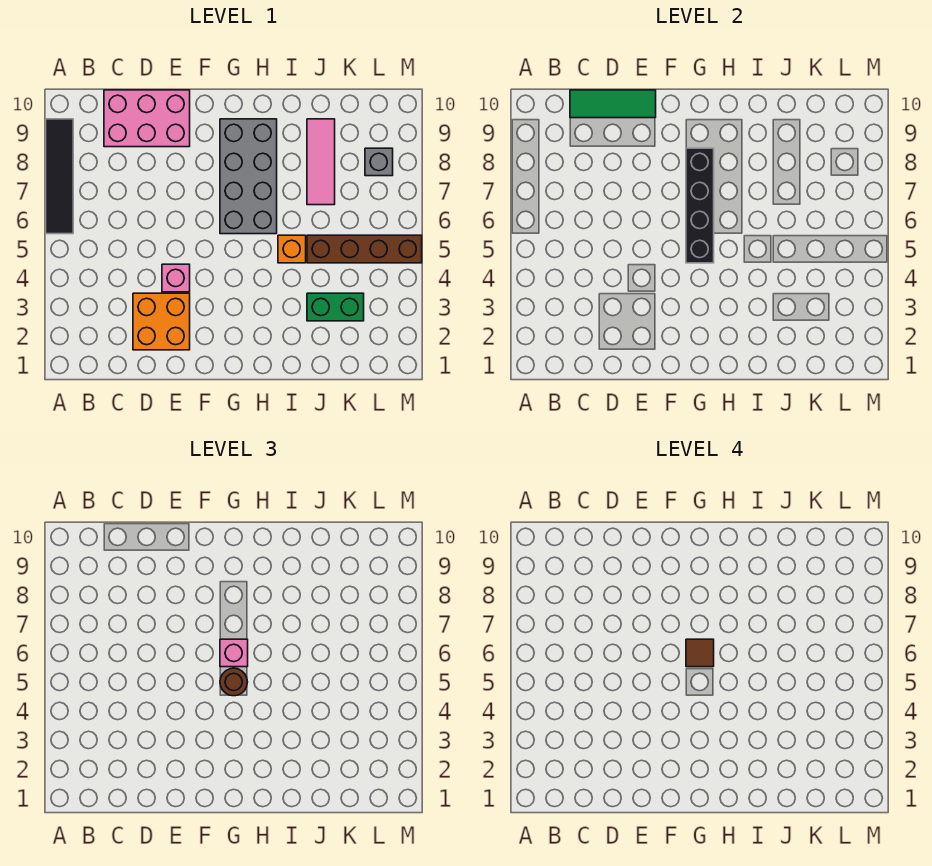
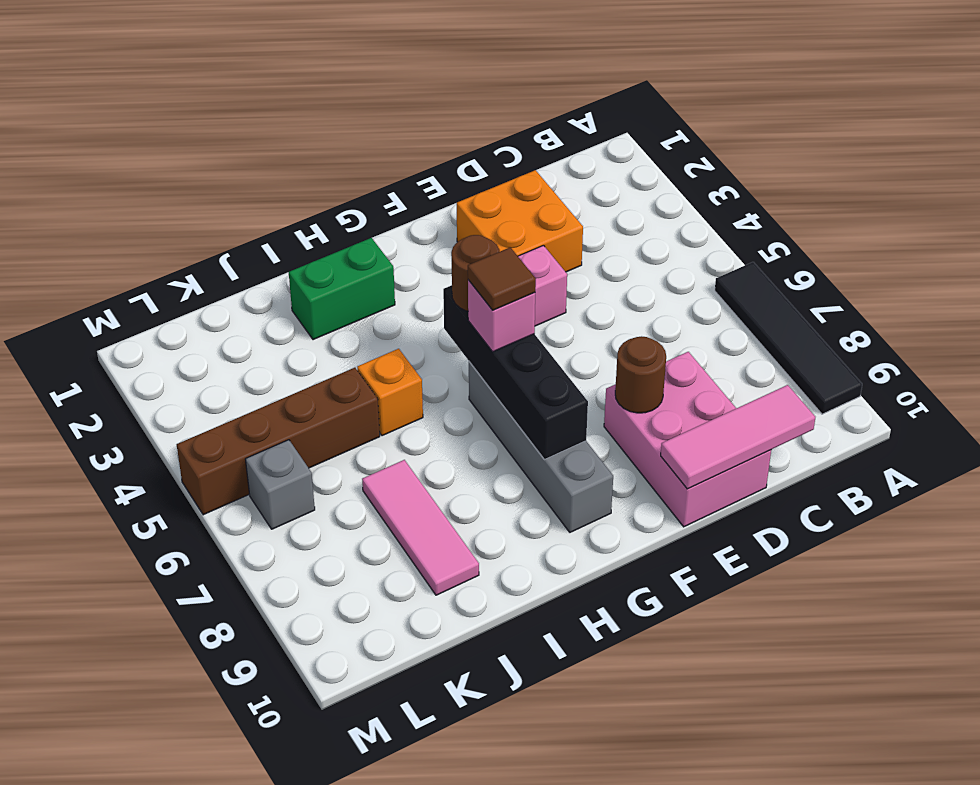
pink 2x3 brick [104,90,190,147] -> pink 2x3 brick turned to [604,352,771,527]
green 1x3 tile [570,90,656,118] -> pink 1x3 tile [661,385,815,489]
none -> brown 1x1 round brick [615,336,666,413]
grey 2x4 brick [220,119,277,234] -> grey 1x4 brick [469,362,613,532]
green 1x2 brick [307,293,364,321] -> green 1x2 brick moved to [289,238,395,340]
grey 1x1 brick [365,148,393,176] -> grey 1x1 brick moved to [245,440,315,529]

